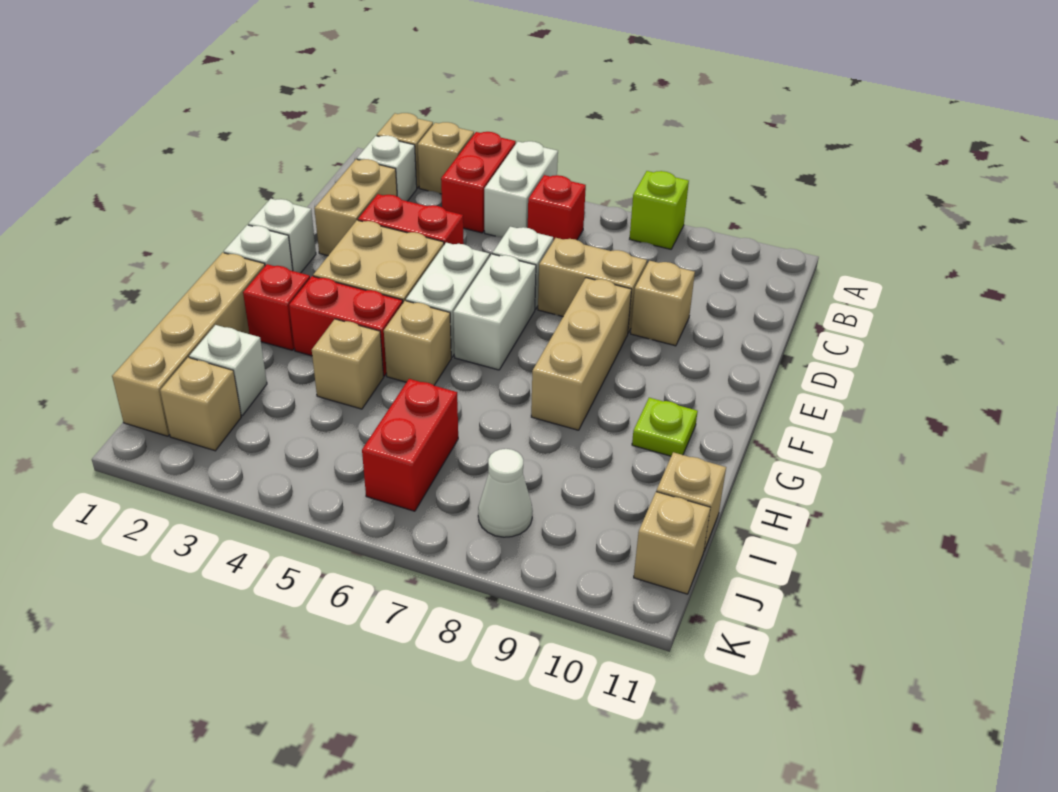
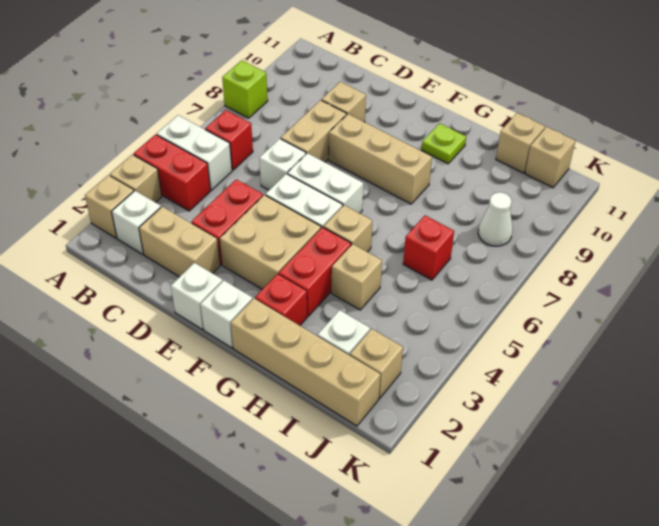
red 1x2 brick [362,379,458,511] -> red 1x1 brick [403,216,454,280]

